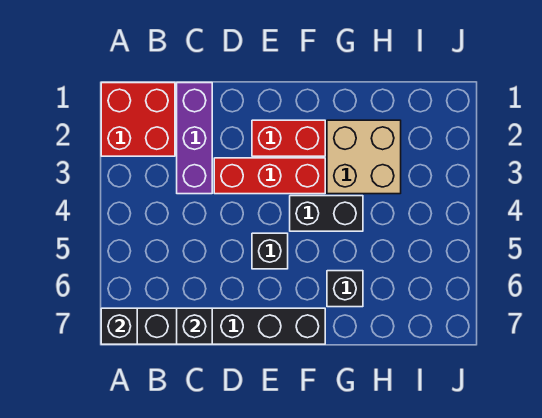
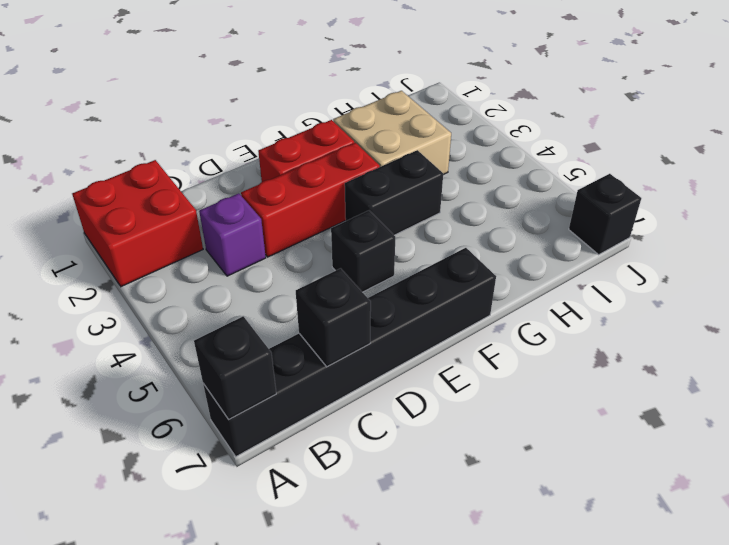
purple 1x3 brick [177,83,212,194] -> purple 1x1 brick [199,193,266,276]
black 1x1 brick [327,271,363,307] -> black 1x1 brick moved to [569,174,641,255]

